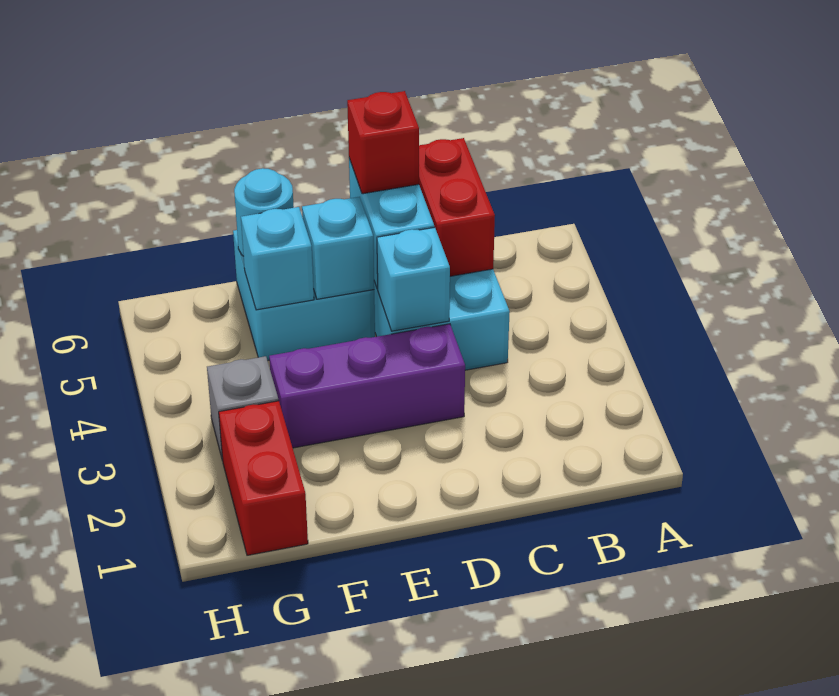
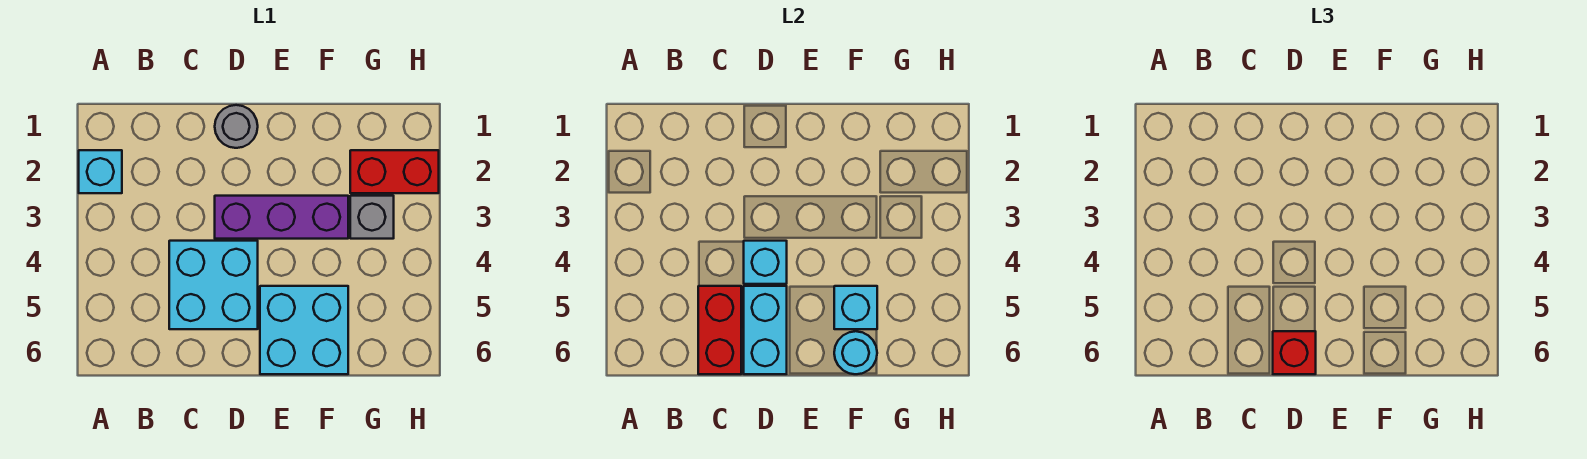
none -> grey 1x1 round brick [215,105,258,148]
cyan 1x1 brick [302,197,374,299] -> cyan 1x1 brick moved to [79,150,122,193]
red 1x2 brick [219,401,308,555] -> red 1x2 brick turned to [350,150,439,193]

